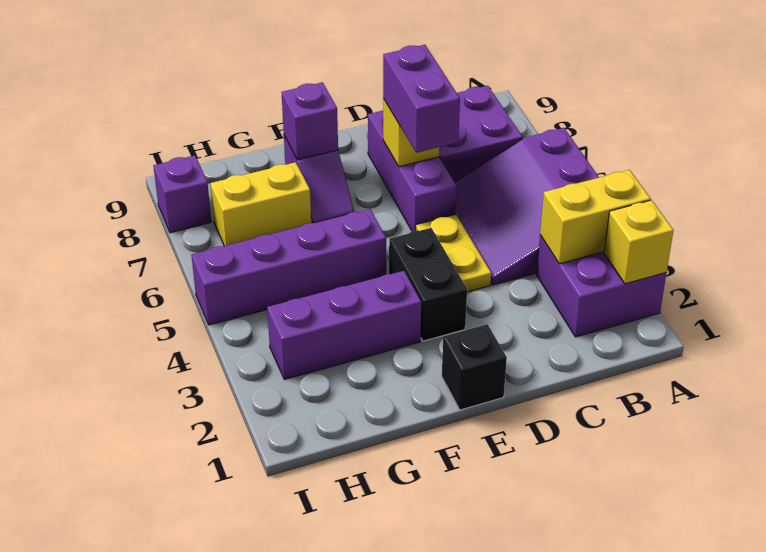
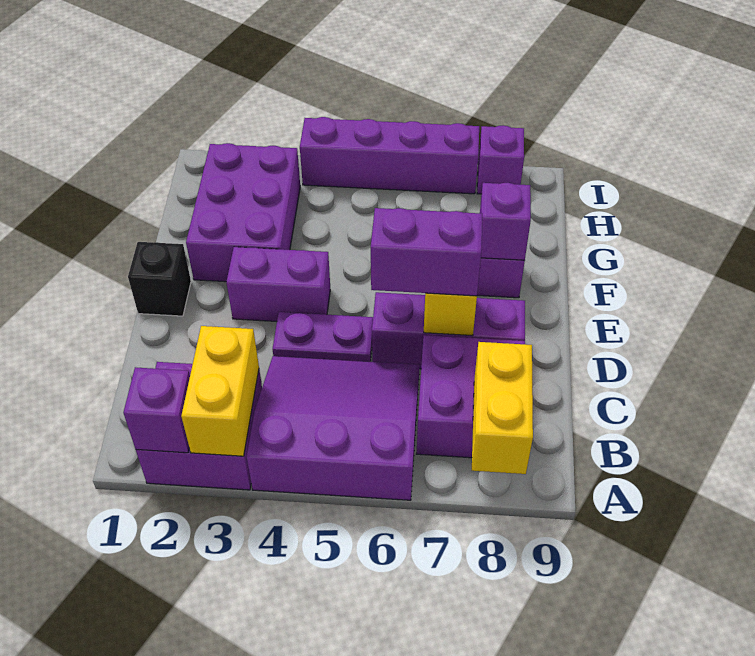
yellow 1x1 brick [604,200,673,284] -> purple 1x1 brick [123,367,190,453]
yellow 1x2 plate [416,214,491,292] -> purple 1x2 plate [273,312,373,362]
black 1x2 brick [389,228,467,341] -> purple 1x2 brick [226,247,330,321]
purple 1x3 brick [267,271,421,379] -> purple 2x3 brick [186,143,300,282]
purple 1x4 brick [191,209,386,325] -> purple 1x4 brick turned to [300,117,479,194]
yellow 1x2 brick [210,162,311,246] -> yellow 1x2 brick moved to [472,342,533,474]

